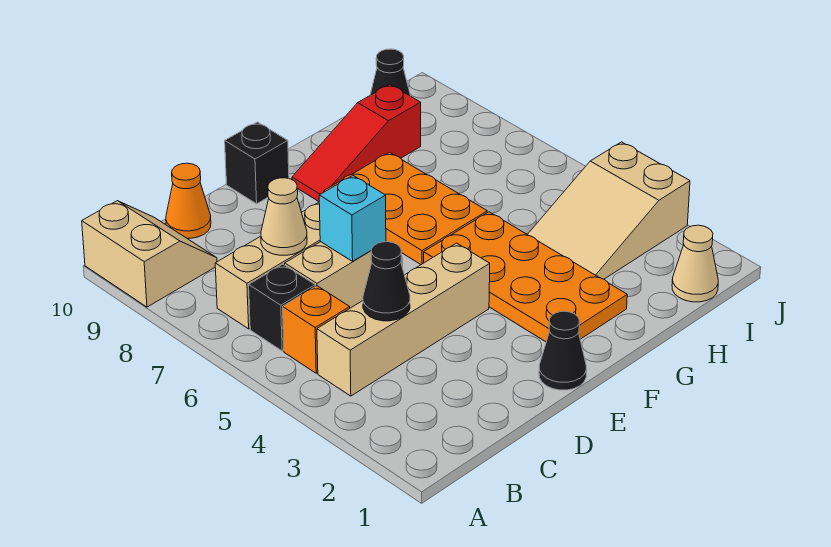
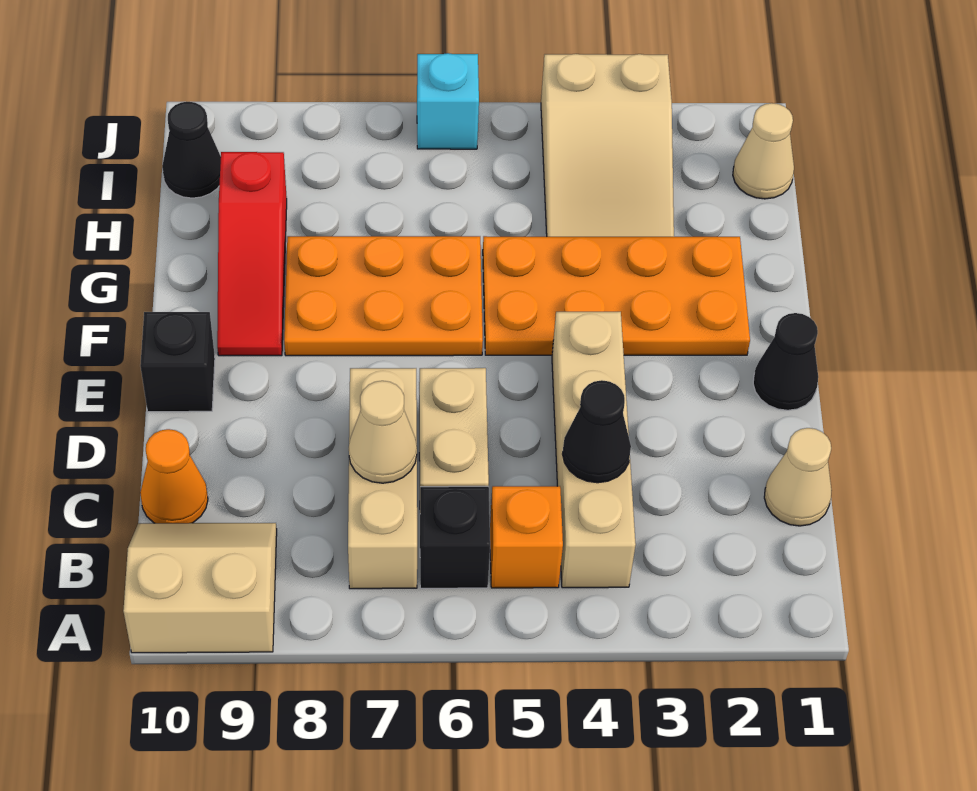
none -> tan 1x1 cone [764,428,832,526]
cyan 1x1 brick [319,176,386,261] -> cyan 1x1 brick moved to [417,53,479,149]

